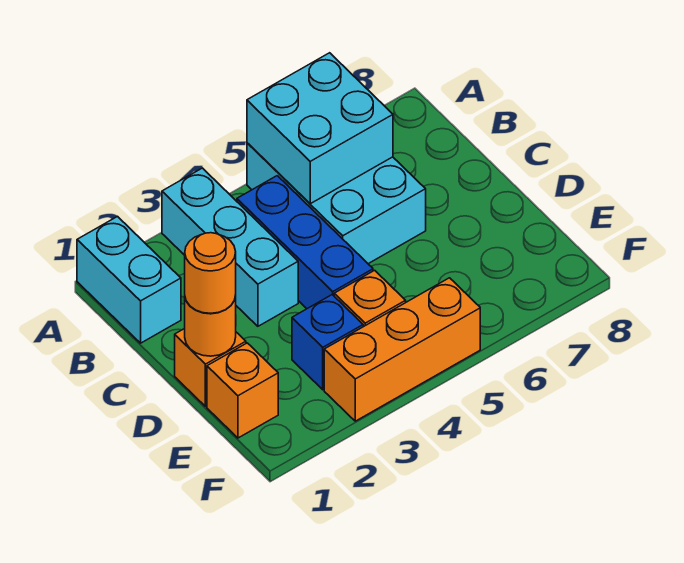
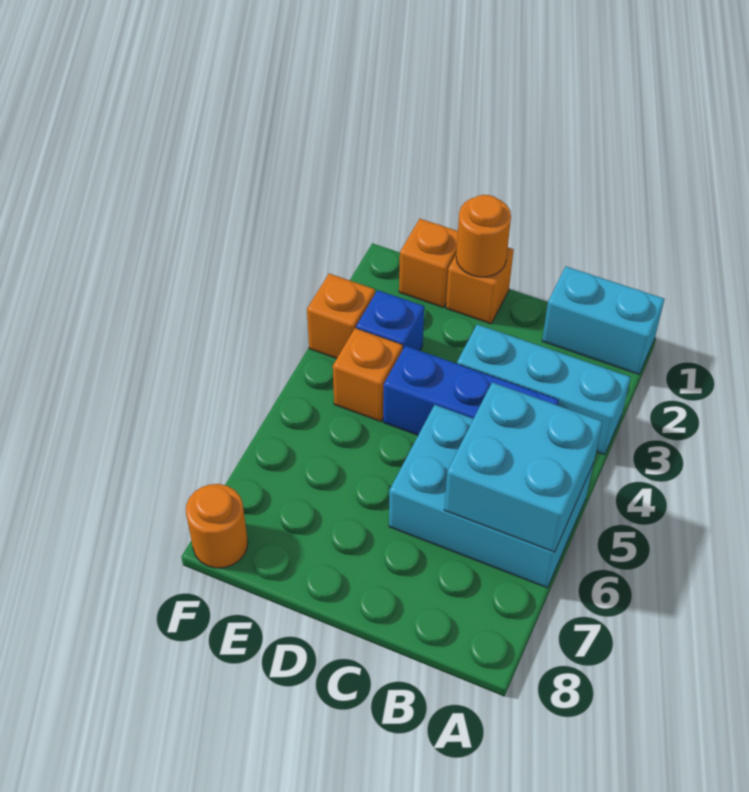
orange 1x1 round brick [185,233,236,313] -> orange 1x1 round brick moved to [186,484,248,568]
orange 1x3 brick [324,278,480,421] -> orange 1x1 brick [307,274,375,359]

